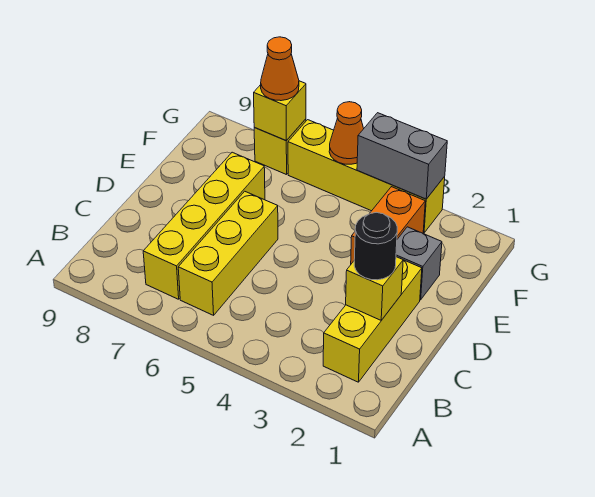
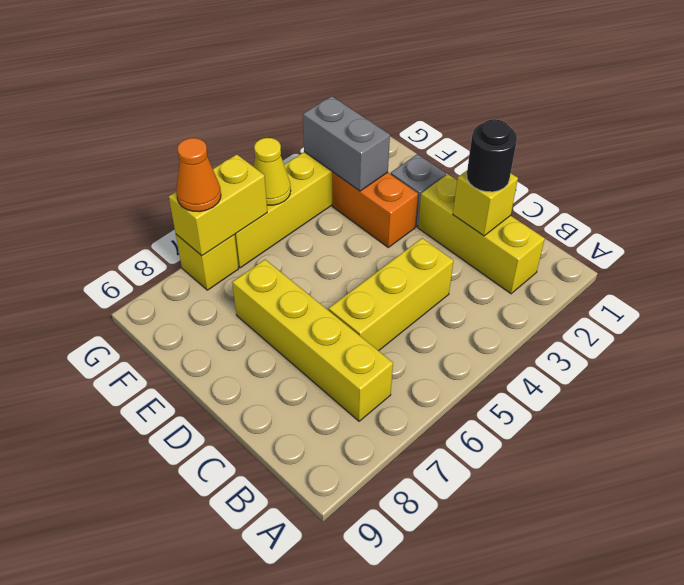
yellow 1x3 brick [178,191,278,315] -> yellow 1x3 brick turned to [329,238,454,351]
grey 1x2 brick [357,113,447,199] -> grey 1x2 brick turned to [303,96,390,191]
orange 1x1 cone [329,102,364,164] -> yellow 1x1 cone [254,138,291,205]
yellow 1x1 brick [254,81,306,141] -> yellow 1x2 brick [169,154,267,256]

